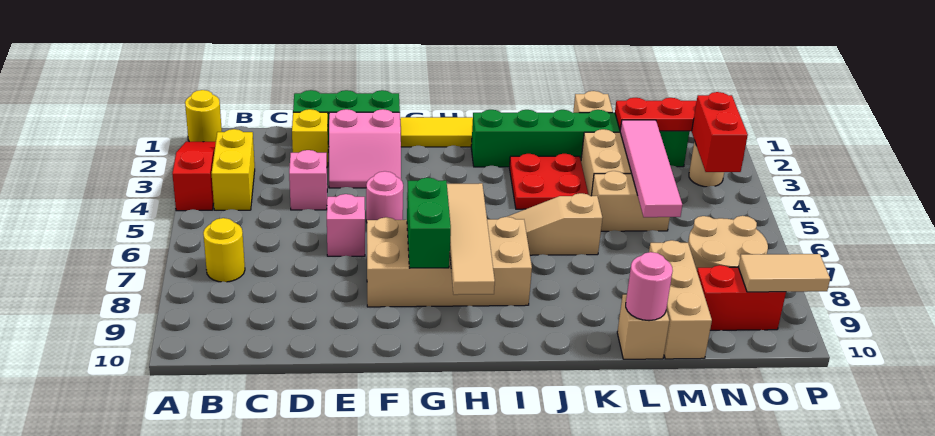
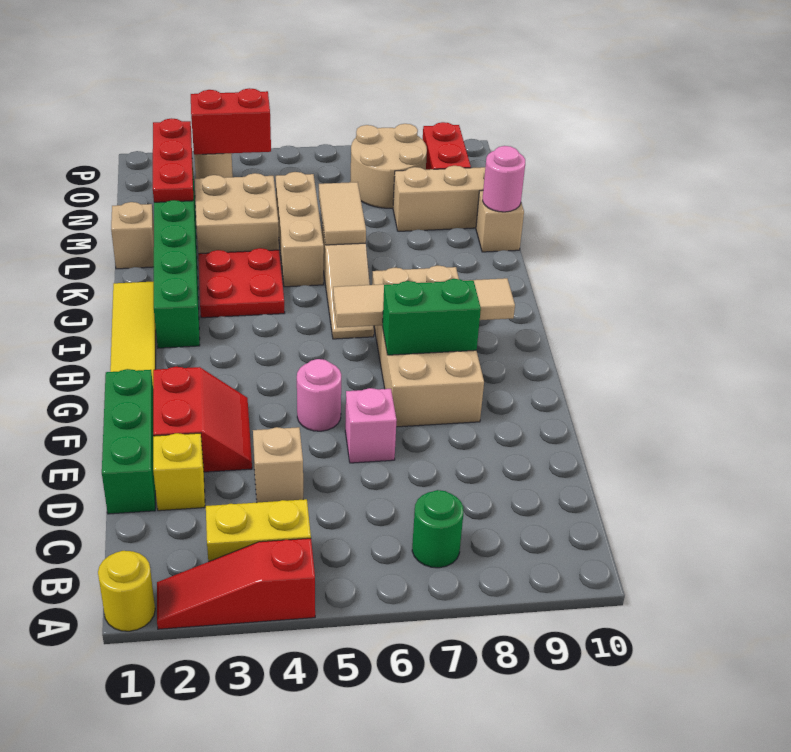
yellow 1x1 round brick [203,218,245,282] -> green 1x1 round brick [412,490,463,568]
pink 1x1 brick [289,150,327,210] -> tan 1x1 brick [253,427,303,503]
pink 2x2 slope [329,109,401,188] -> red 2x2 slope [153,367,252,472]
tan 1x2 brick [592,171,670,231] -> tan 1x3 brick [276,172,324,287]
pink 1x4 tile [620,120,682,217] -> none
tan 1x2 tile [738,254,830,292] -> tan 1x2 tile moved to [319,182,366,245]

